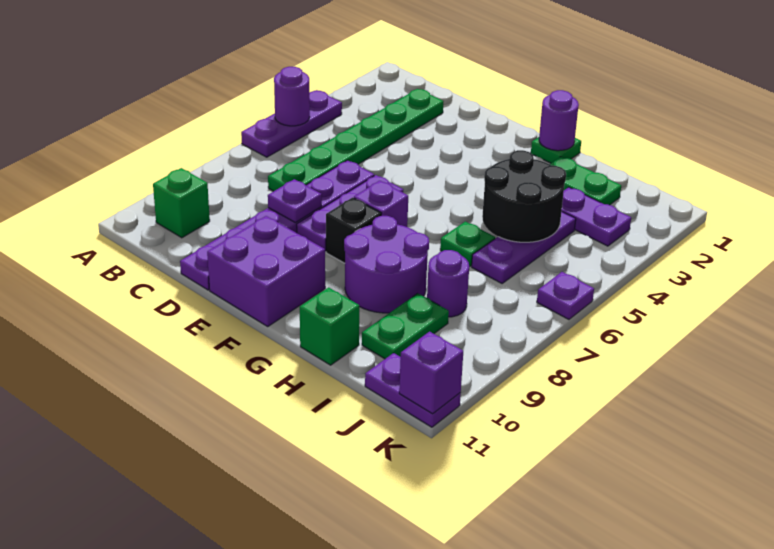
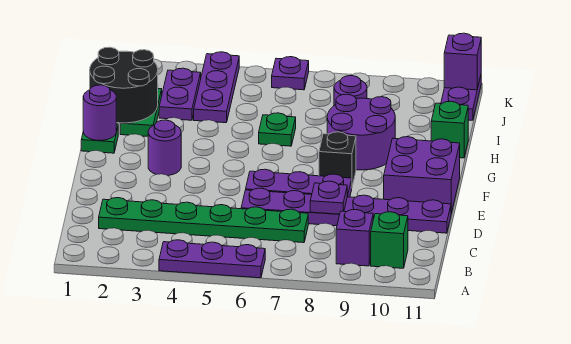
purple 1x1 round brick [274,67,310,126] -> purple 1x1 round brick moved to [148,120,181,176]
purple 1x1 brick [354,181,408,227] -> purple 1x1 brick moved to [336,210,373,266]
black 2x2 round brick [482,150,566,242] -> black 2x2 round brick moved to [90,47,158,123]
purple 1x3 plate [472,212,576,283] -> purple 1x3 plate turned to [194,52,239,123]
green 1x2 plate [362,293,449,359] -> none

